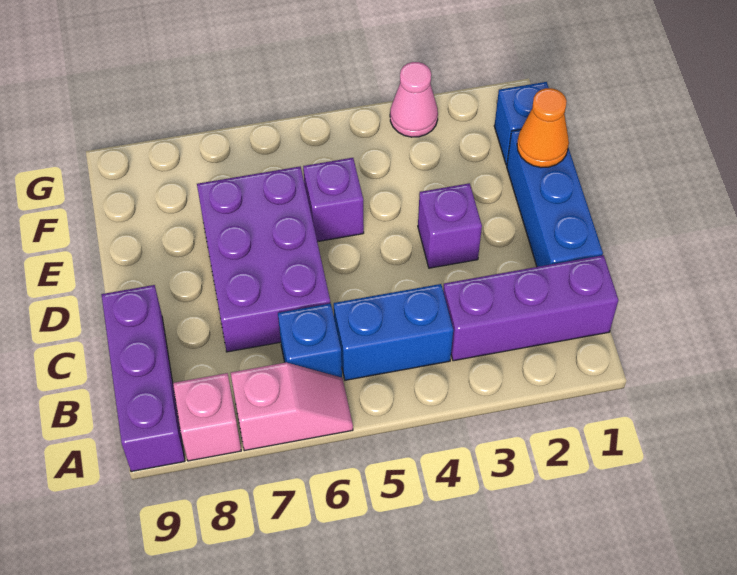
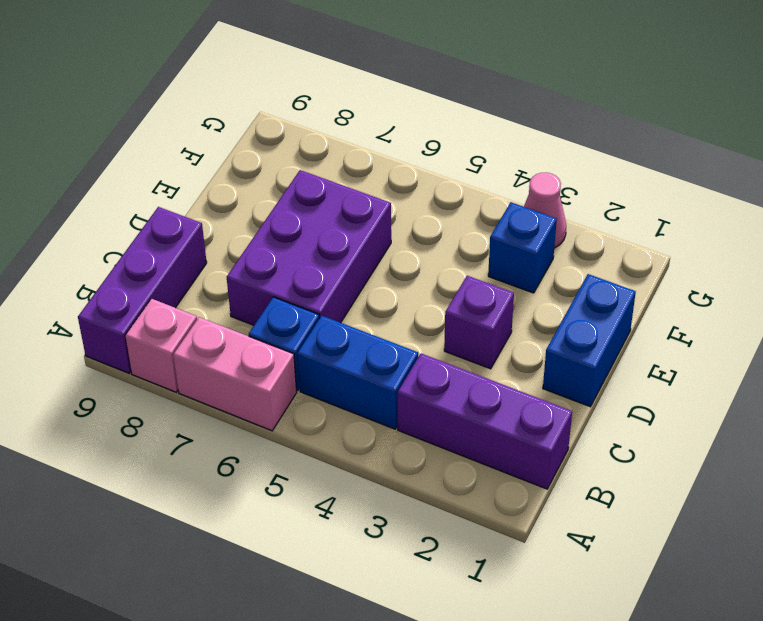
pink 1x2 slope [231,363,353,451] -> pink 1x2 brick [173,317,297,431]
blue 1x3 brick [507,130,603,267] -> blue 1x2 brick [543,274,636,407]
orange 1x1 cone [517,88,569,168] -> none
purple 1x1 brick [303,158,364,242] -> none
blue 1x1 brick [494,82,549,165] -> blue 1x1 brick moved to [488,202,557,293]

